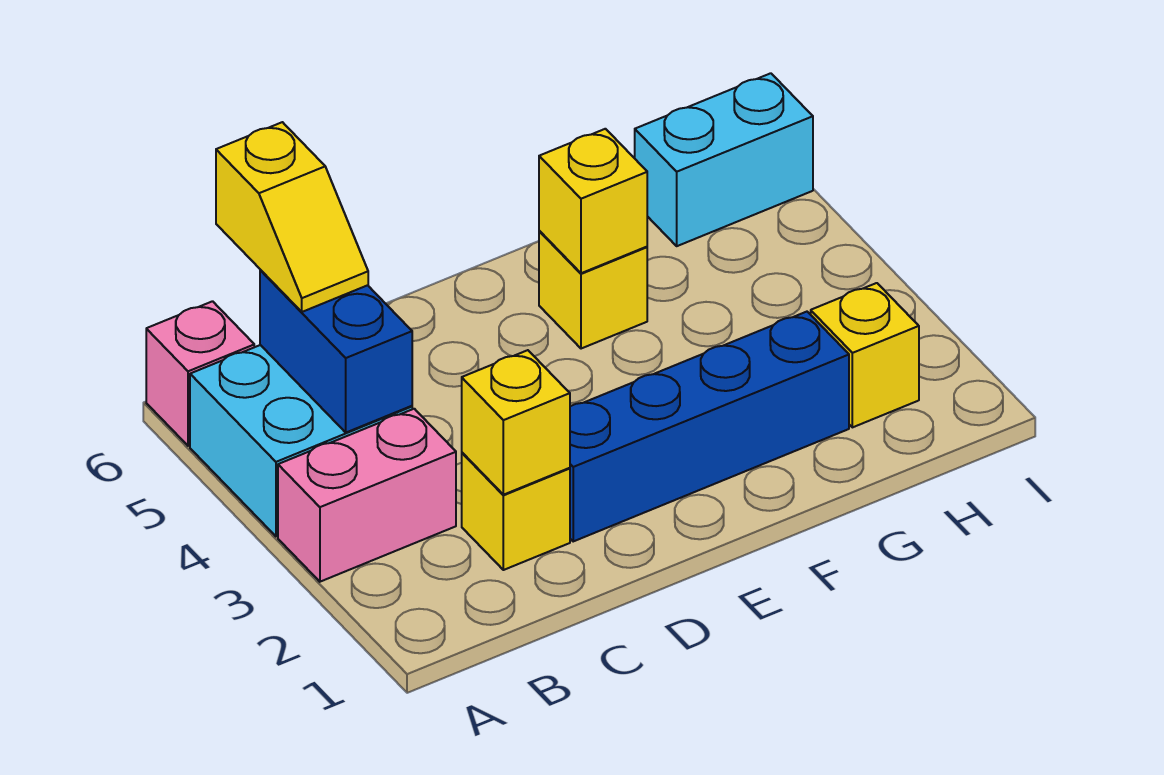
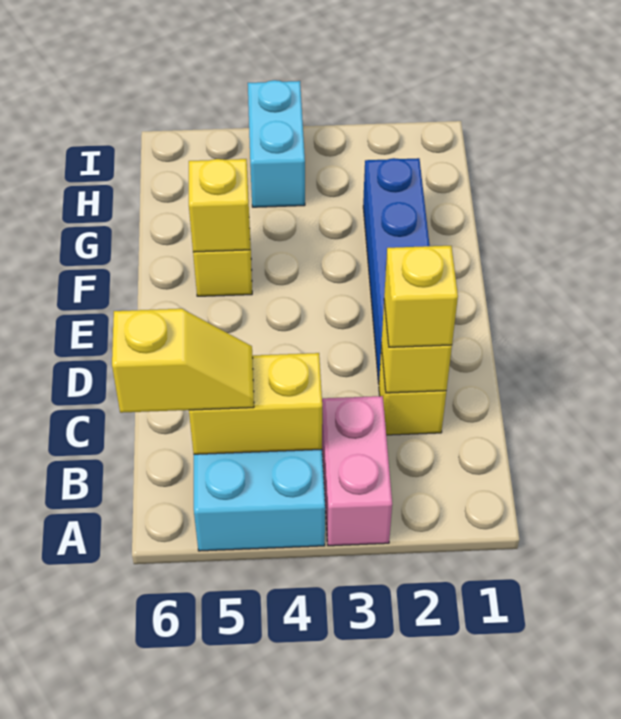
pink 1x1 brick [146,301,254,446] -> none
blue 1x2 brick [260,270,412,432] -> yellow 1x2 brick [189,353,322,454]
yellow 1x1 brick [811,283,919,427] -> yellow 1x1 brick moved to [384,246,458,347]
cyan 1x2 brick [635,73,813,246] -> cyan 1x2 brick moved to [248,80,305,207]

